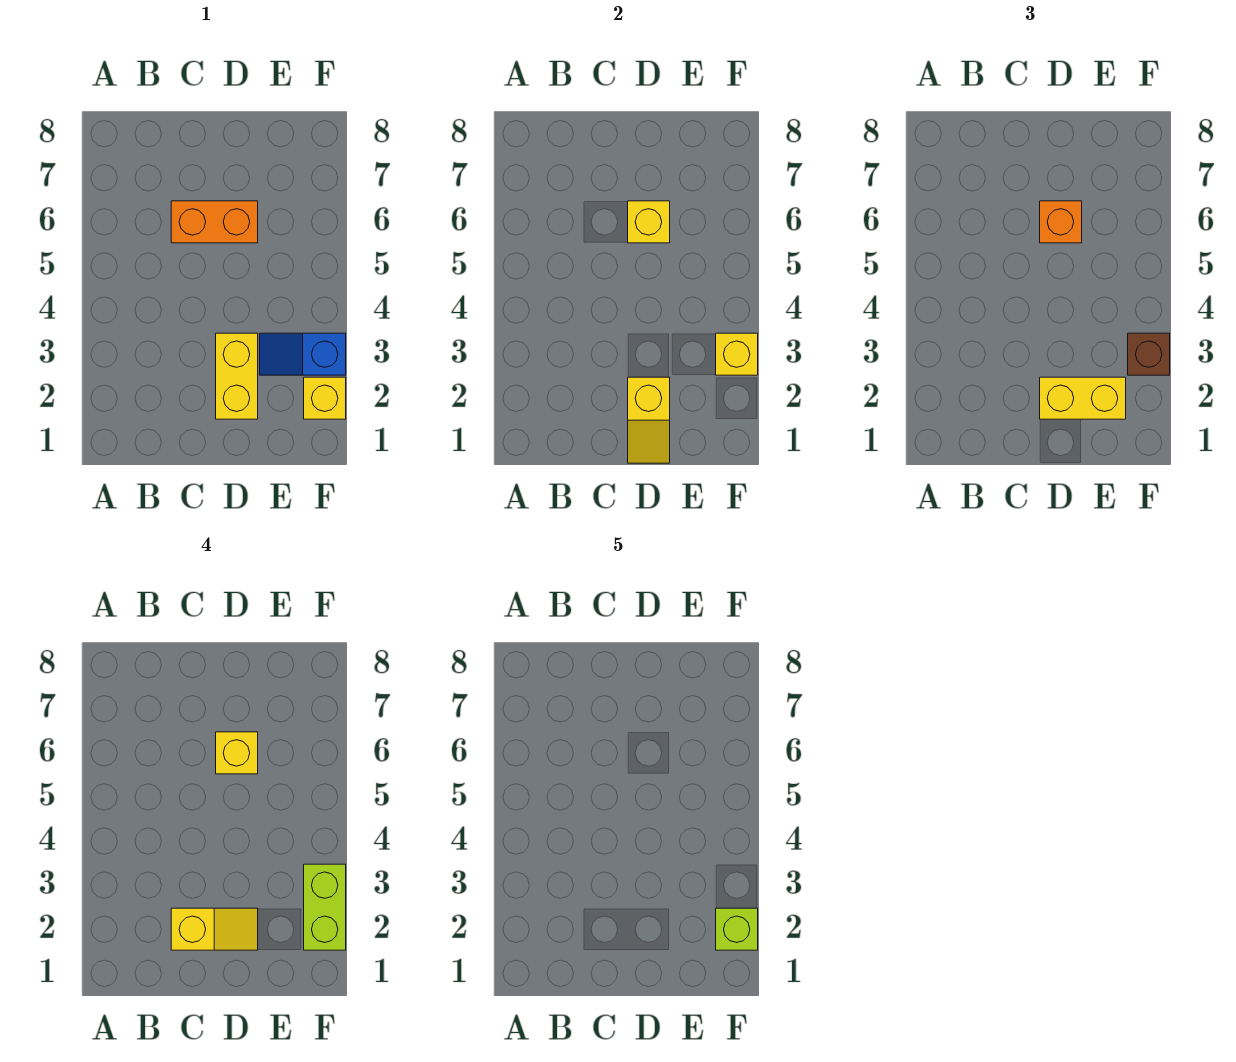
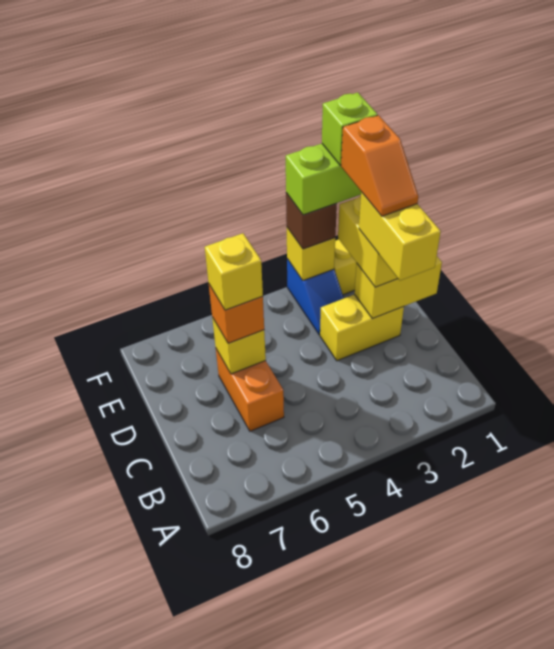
yellow 1x2 slope [171,908,258,950] -> yellow 1x2 brick [359,192,441,281]
yellow 1x2 slope [628,377,670,463] -> yellow 1x2 brick [354,257,442,319]
none -> orange 1x2 slope [341,115,418,216]

